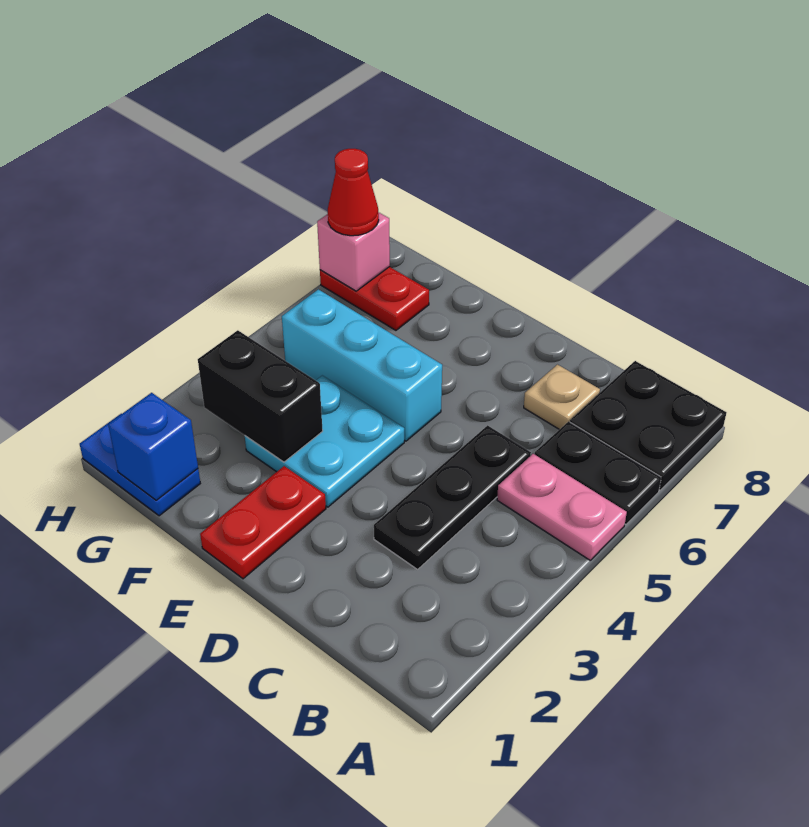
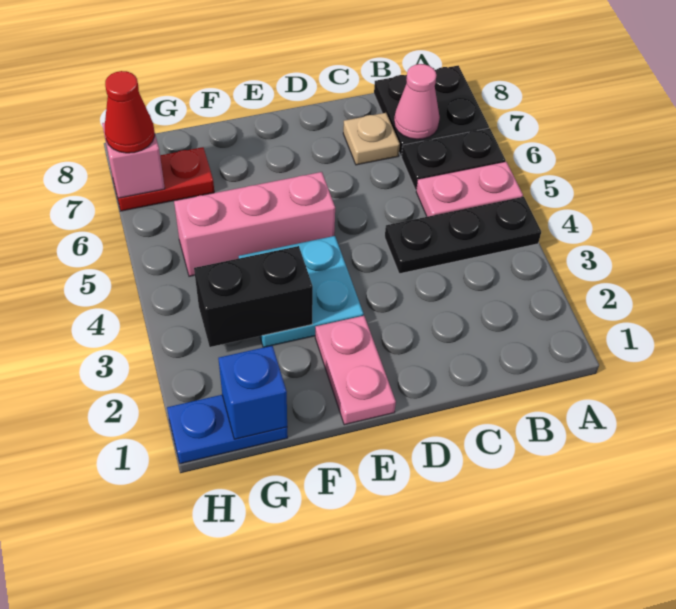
none -> pink 1x1 cone [394,64,440,139]
black 1x3 plate [374,425,531,569] -> black 1x3 plate turned to [385,197,541,274]
red 1x2 plate [200,466,326,579] -> pink 1x2 plate [315,316,396,425]
cyan 1x3 brick [282,289,442,441] -> pink 1x3 brick [174,172,335,276]

